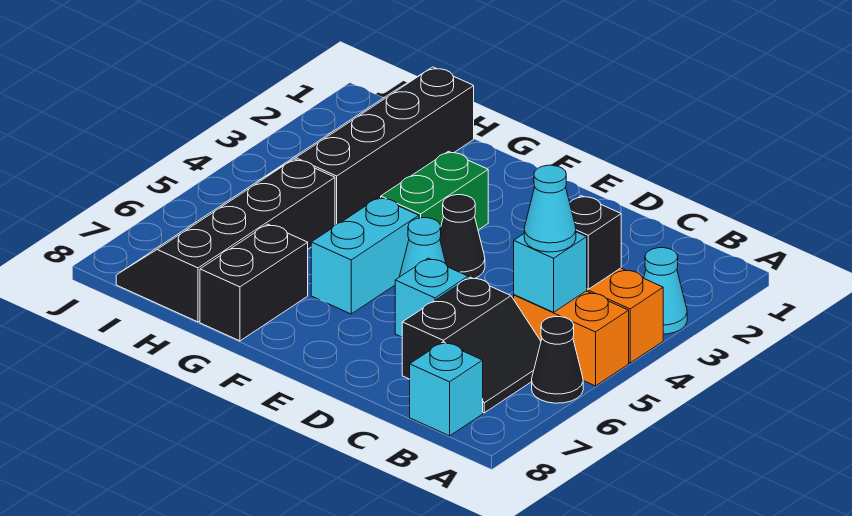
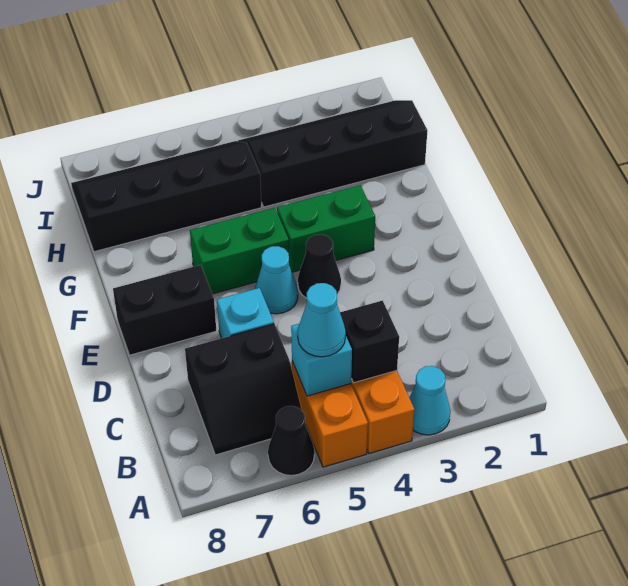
cyan 1x1 brick [410,342,483,436] -> none
cyan 1x2 brick [311,197,419,314] -> green 1x2 brick [190,208,289,294]
black 1x2 brick [200,224,308,341] -> black 1x2 brick moved to [113,265,216,355]

